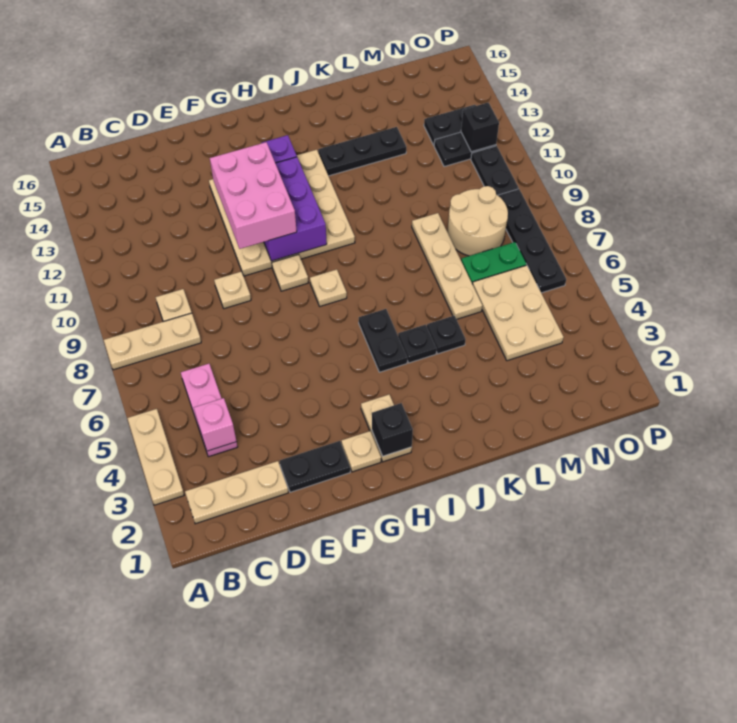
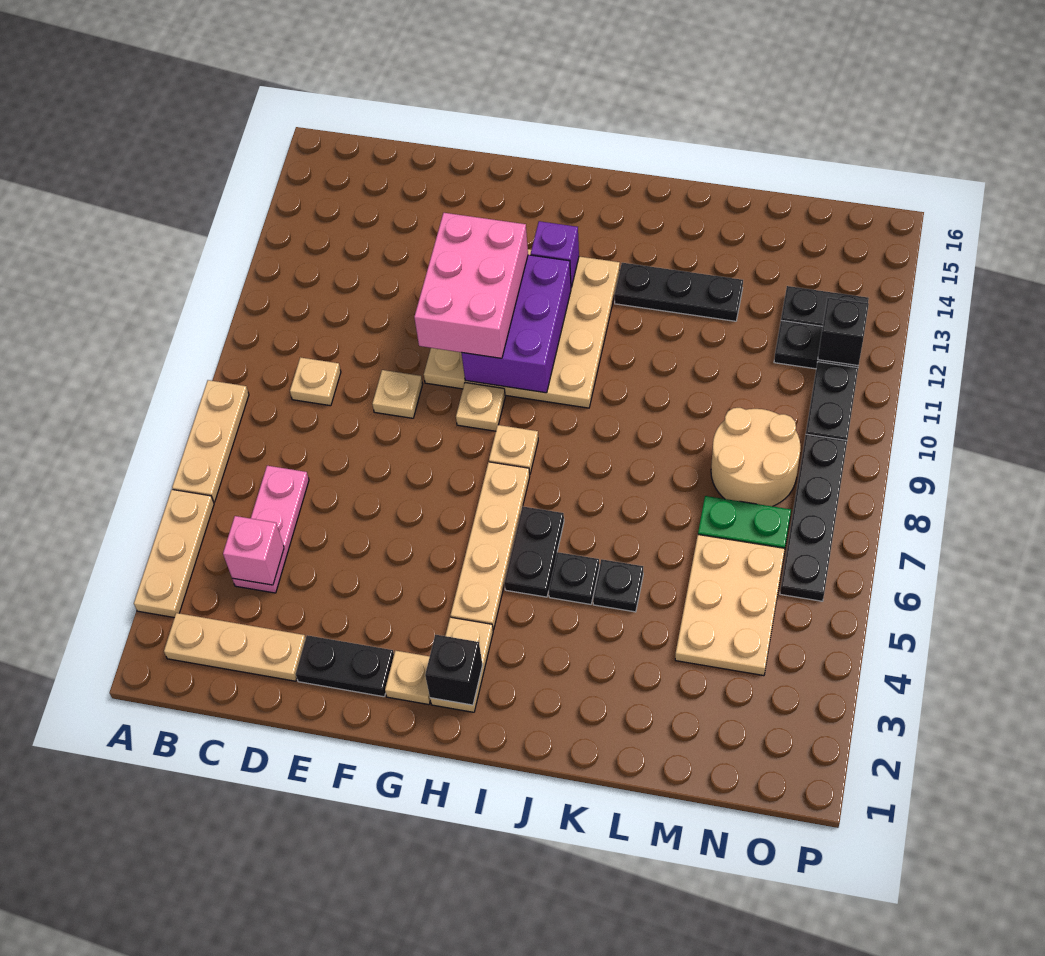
tan 1x3 plate [104,313,201,370] -> tan 1x3 plate turned to [172,380,249,502]
tan 1x4 plate [412,213,482,319] -> tan 1x4 plate moved to [451,462,530,630]

